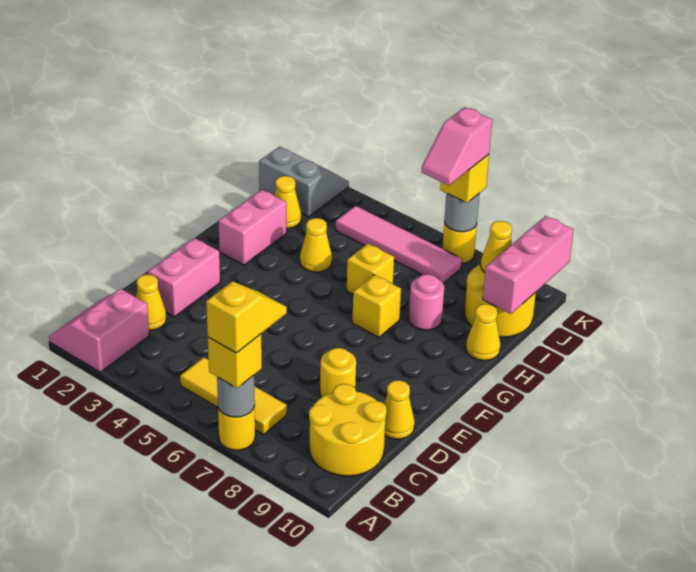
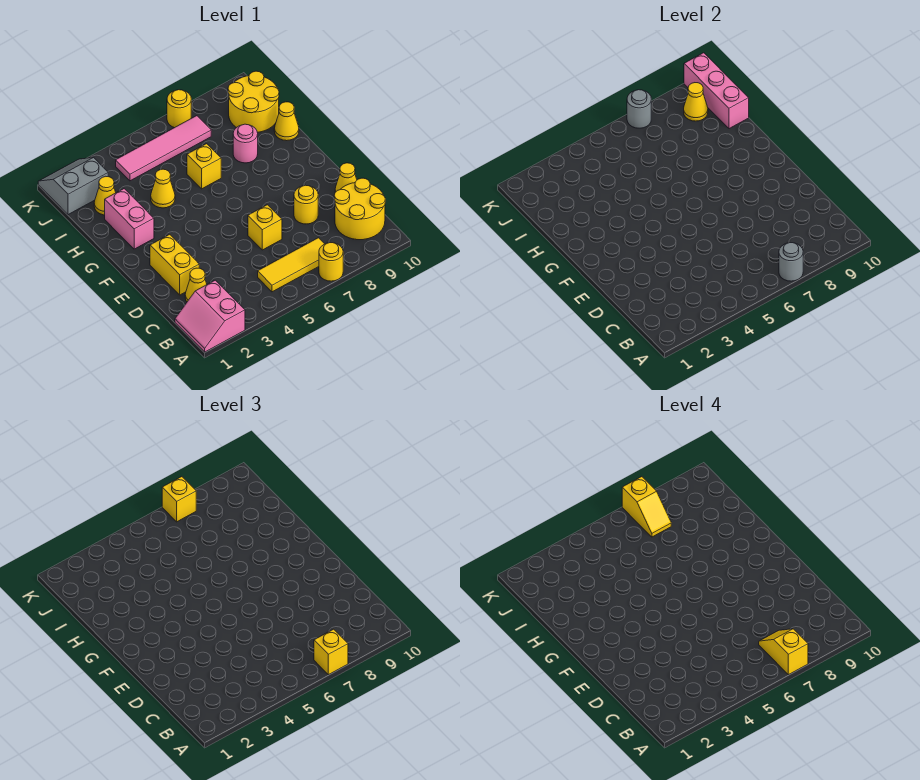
pink 1x2 brick [148,238,220,317] -> yellow 1x2 brick [150,234,199,295]
yellow 1x1 brick [352,275,401,337] -> yellow 1x1 brick moved to [248,205,282,250]
pink 1x2 slope [422,107,492,185] -> yellow 1x2 slope [622,477,671,537]

